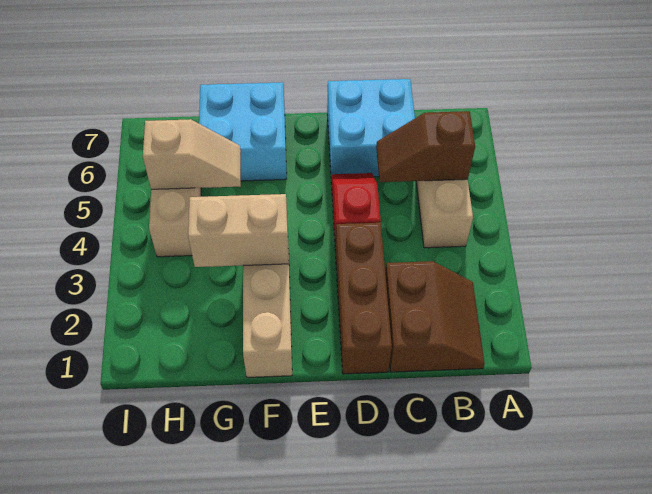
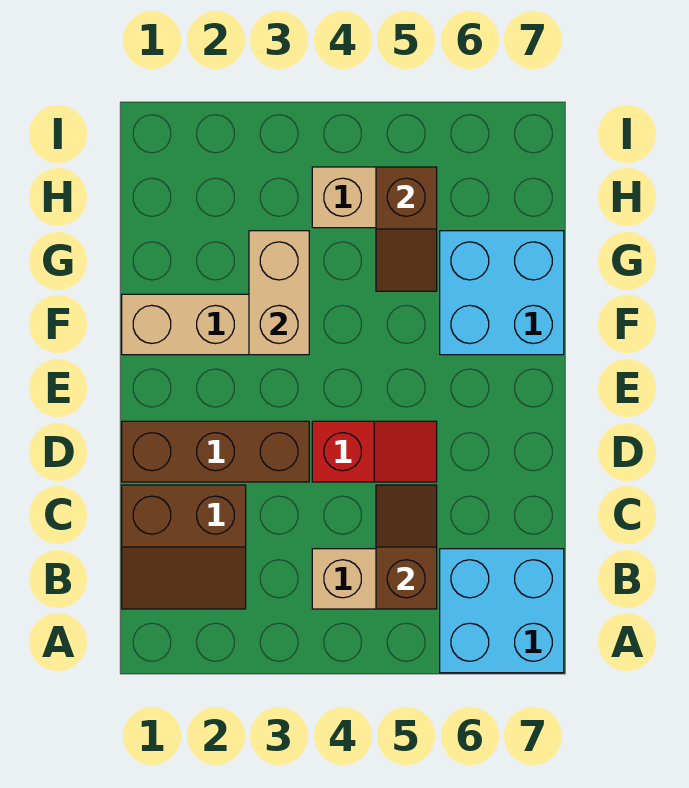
cyan 2x2 brick [327,79,415,177] -> cyan 2x2 brick moved to [440,549,564,673]
tan 1x2 slope [143,119,241,189] -> brown 1x2 slope [376,167,437,291]

